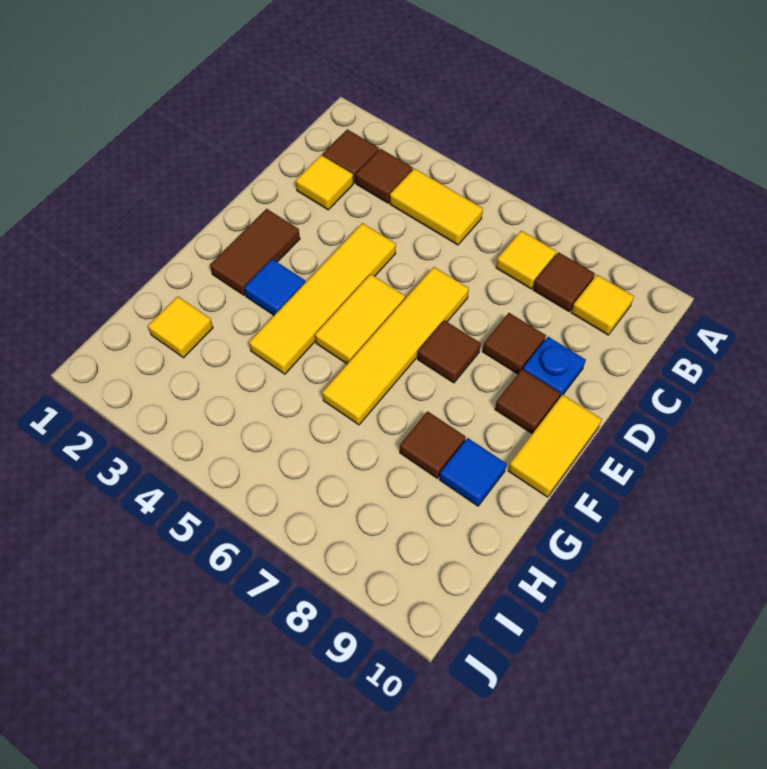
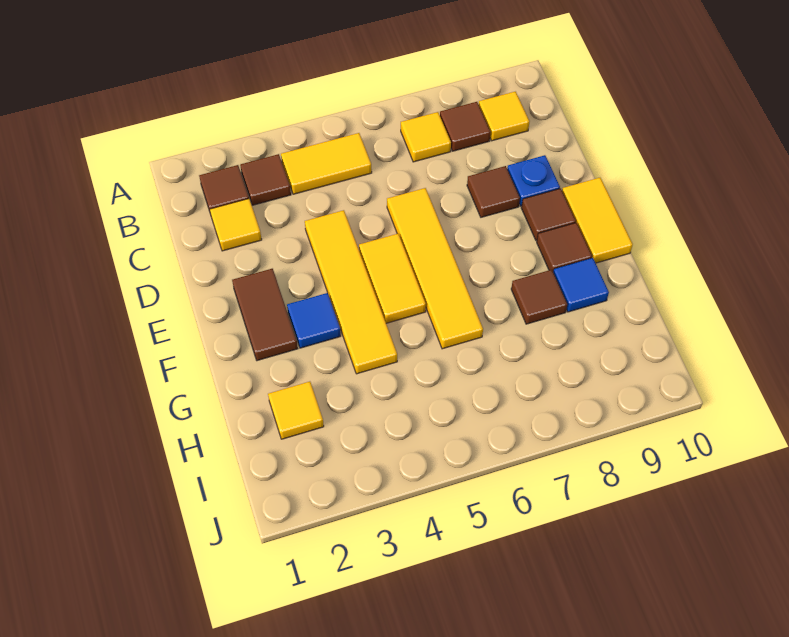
brown 1x1 tile [418,320,481,383] -> brown 1x1 tile moved to [537,223,592,271]

